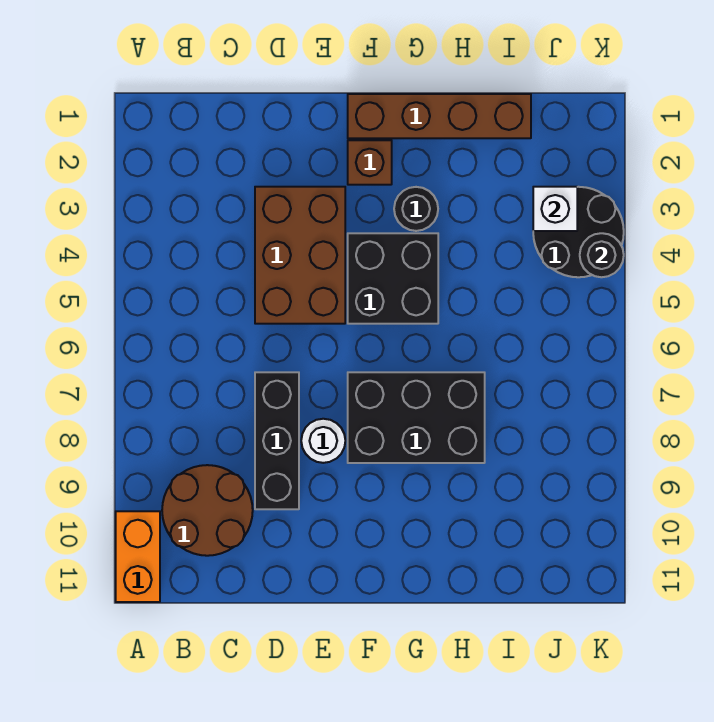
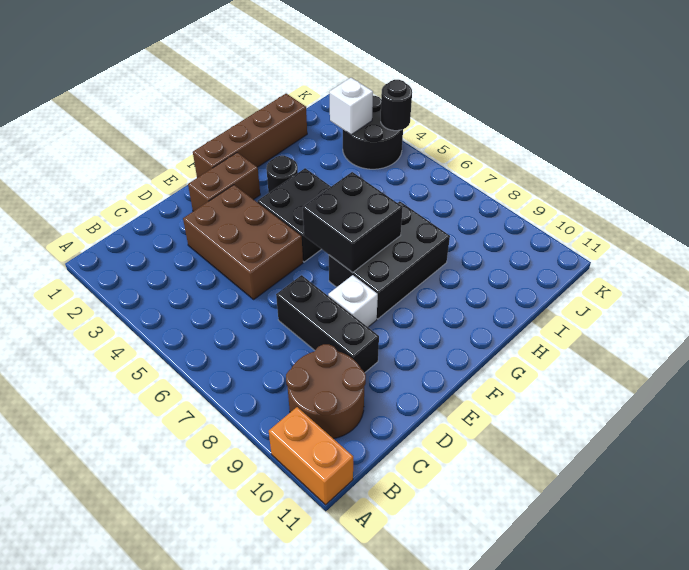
white 1x1 round brick [301,419,345,463] -> white 1x1 brick [328,275,378,327]
brown 1x1 brick [348,140,392,185] -> brown 1x2 brick [188,153,260,211]
none -> black 2x2 brick [303,172,403,273]

